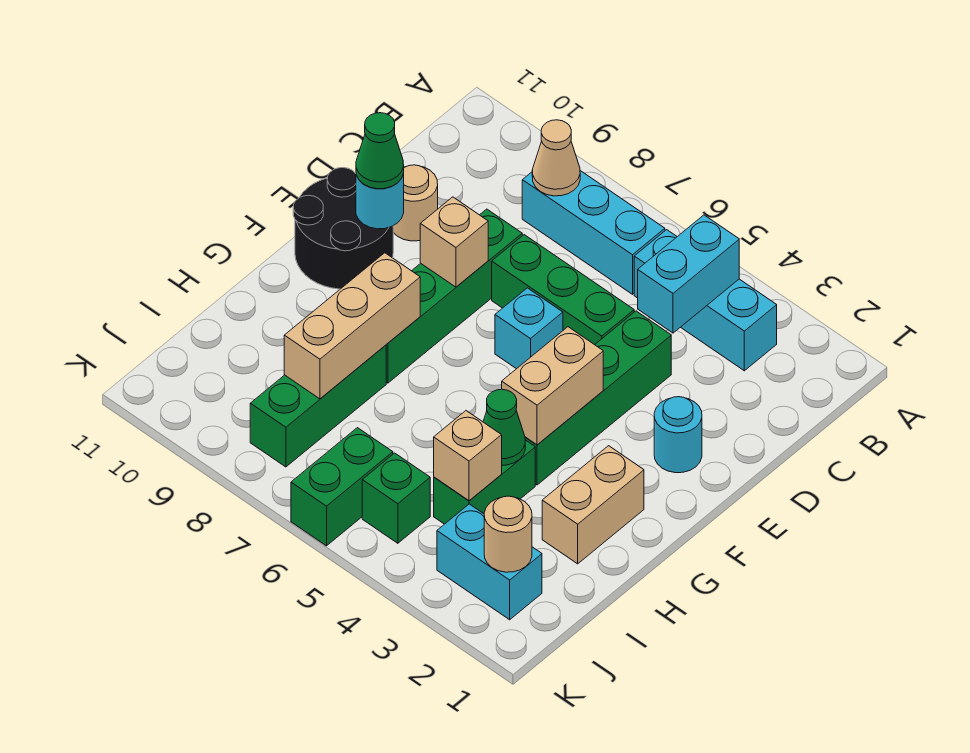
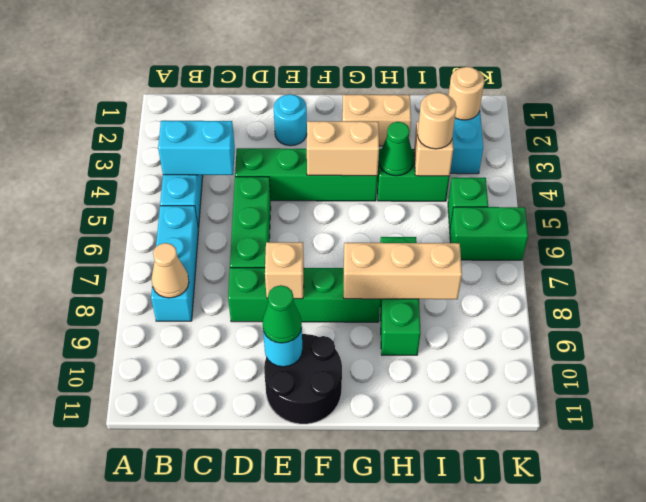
tan 1x1 round brick [393,165,438,241] -> tan 1x1 round brick moved to [418,93,457,149]
cyan 1x1 brick [495,288,563,369] -> none
green 1x3 brick [250,345,386,467] -> green 1x3 brick turned to [380,237,421,355]

